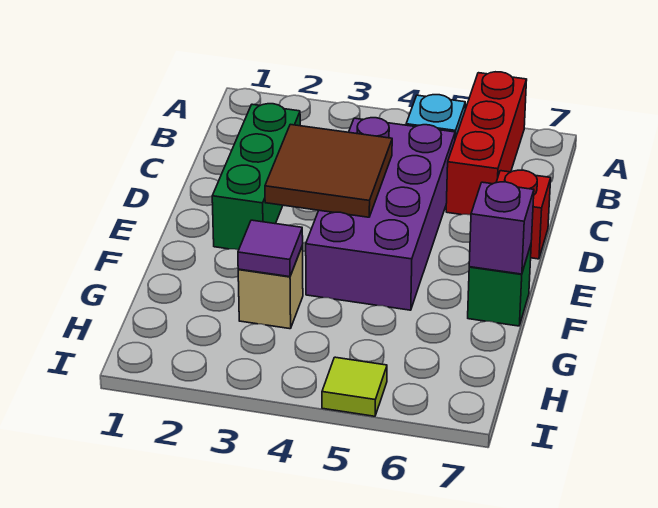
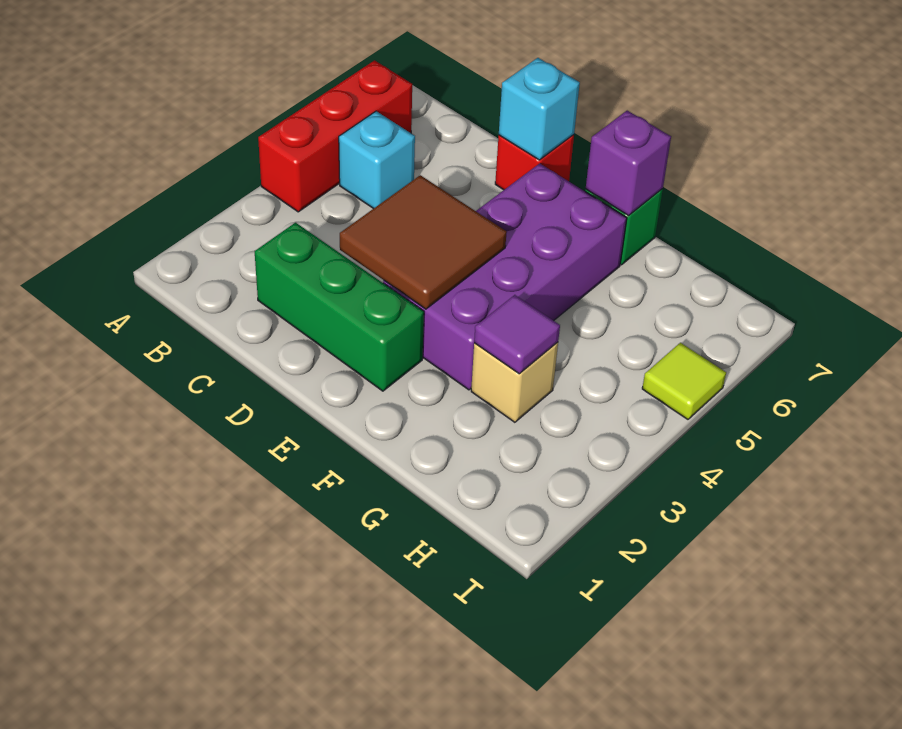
red 1x3 brick [446,72,527,215] -> red 1x3 brick turned to [258,60,412,212]
purple 2x4 brick [306,118,455,310] -> purple 2x4 brick turned to [383,163,627,390]
none -> cyan 1x1 brick [499,58,580,160]

